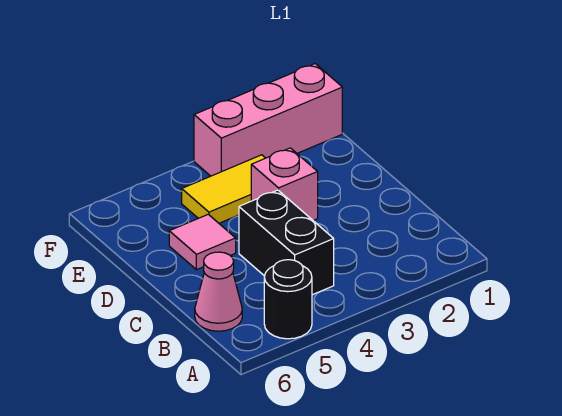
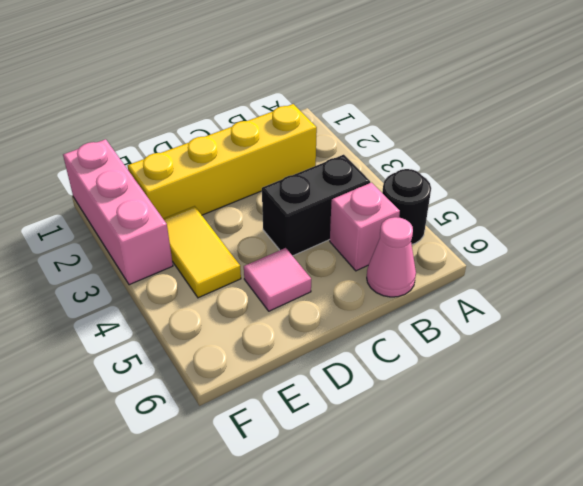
none -> yellow 1x4 brick [128,104,317,219]
pink 1x1 brick [251,148,318,220] -> pink 1x1 brick moved to [330,183,400,271]

